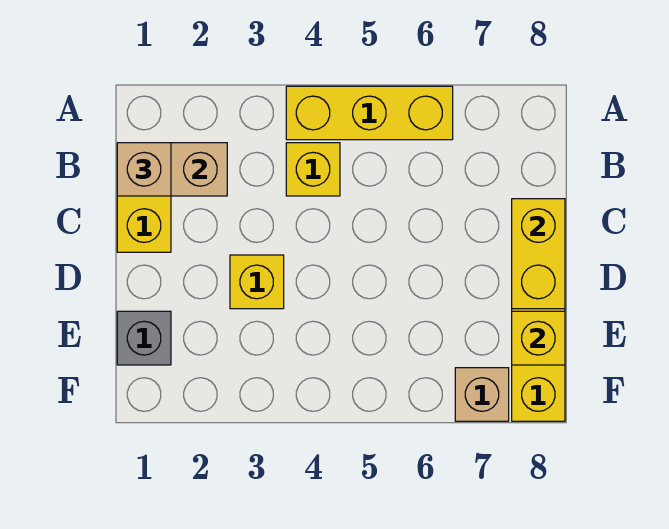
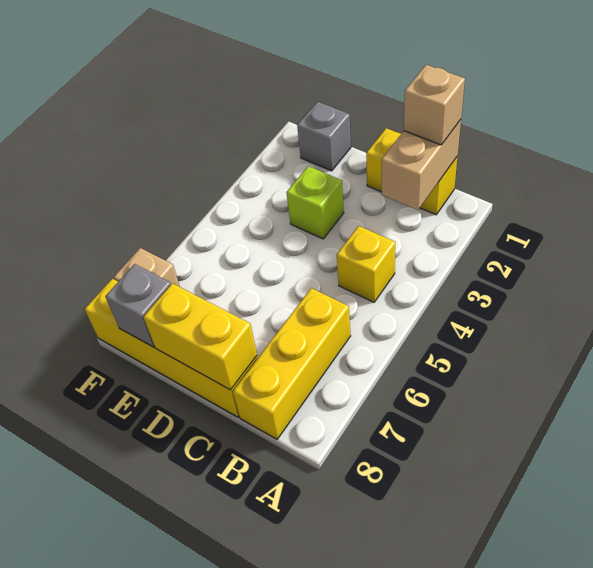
yellow 1x3 brick [286,86,453,140] -> yellow 1x3 brick moved to [233,288,351,439]
yellow 1x1 brick [230,255,284,309] -> lime 1x1 brick [286,166,344,239]
yellow 1x1 brick [512,311,565,365] -> grey 1x1 brick [105,264,171,347]

